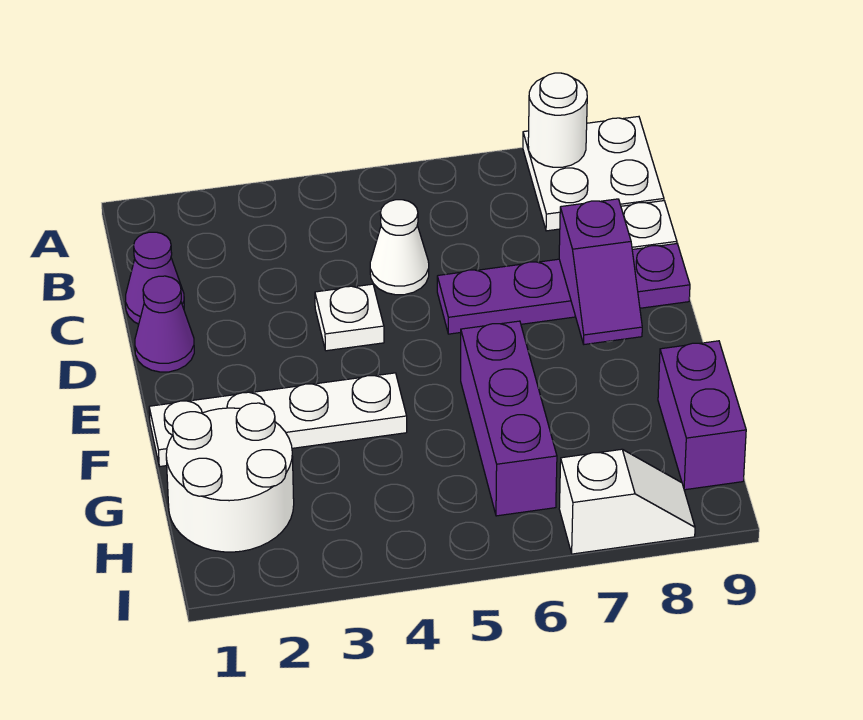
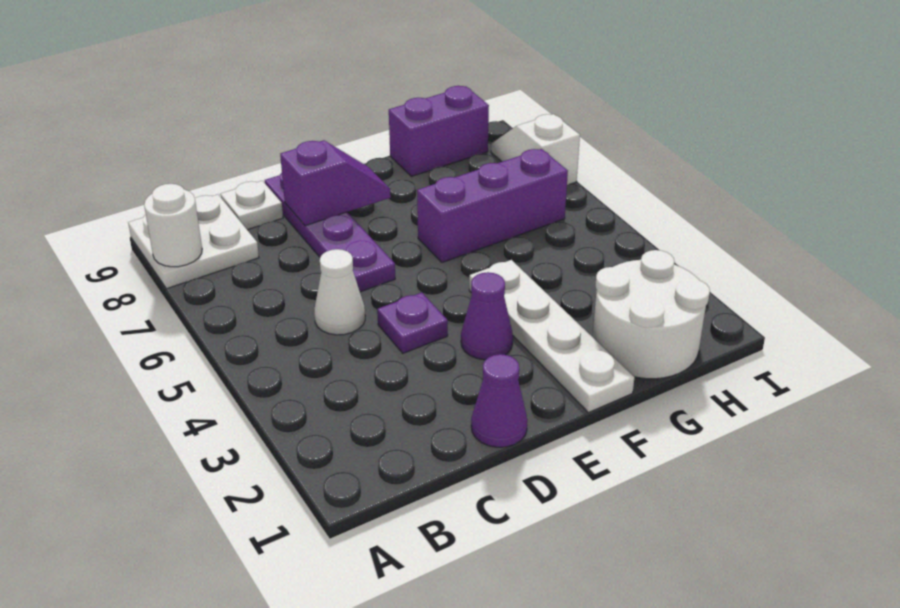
purple 1x1 cone [125,232,184,324] -> purple 1x1 cone moved to [461,272,513,360]
white 1x1 plate [315,284,384,351] -> purple 1x1 plate [377,293,448,353]

